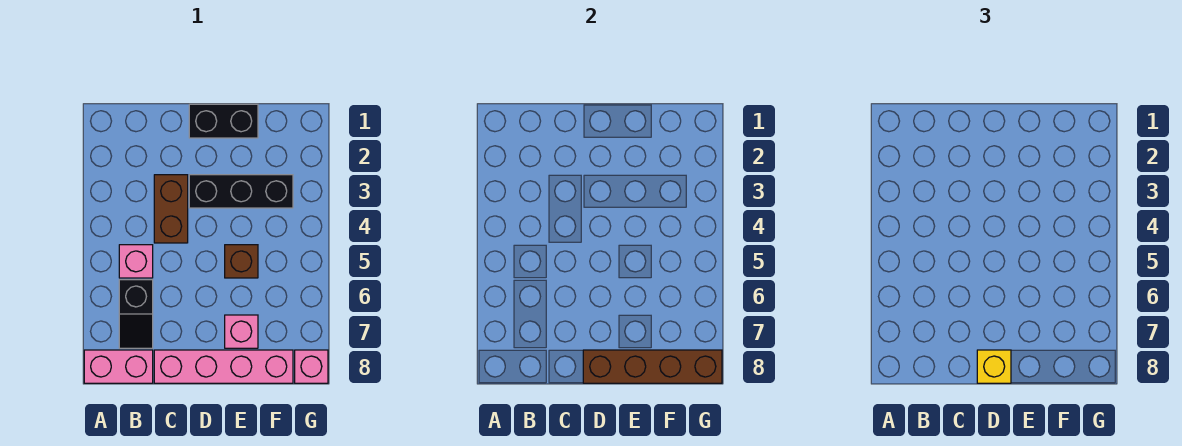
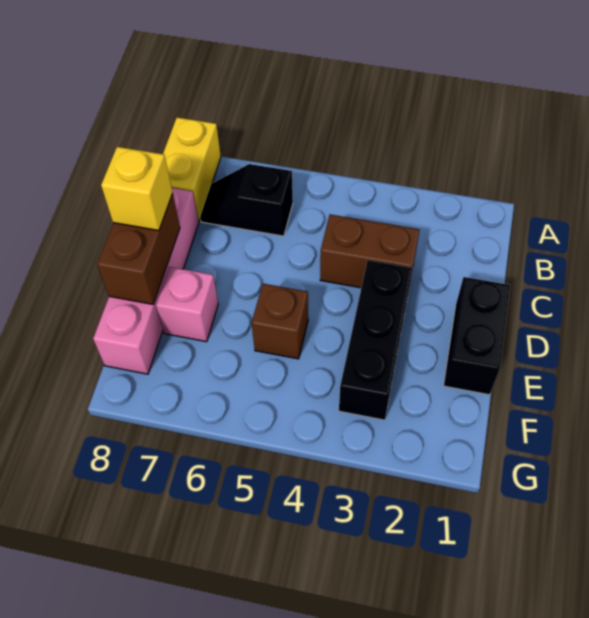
pink 1x2 brick [84,350,153,383] -> yellow 1x2 brick [163,118,221,222]
pink 1x1 brick [119,245,153,278] -> none
brown 1x4 brick [583,350,722,383] -> brown 1x2 brick [97,194,180,304]
pink 1x1 brick [295,350,328,383] -> none

